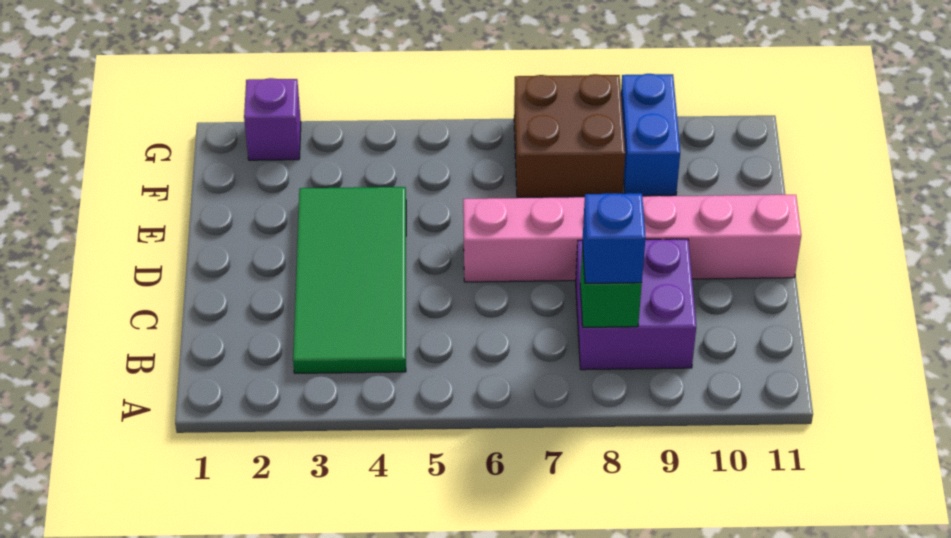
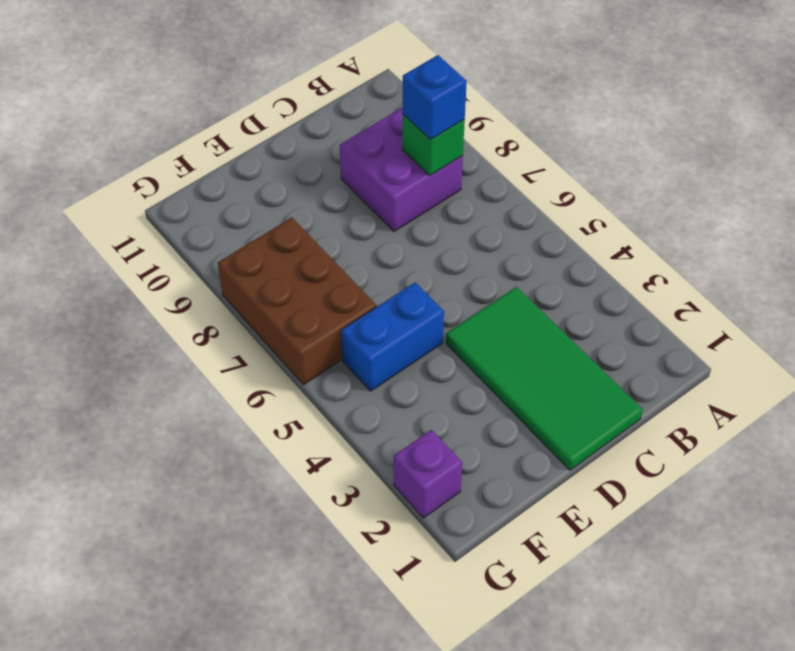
green 2x4 tile [293,187,406,373] -> green 2x4 tile turned to [446,287,643,470]
pink 1x6 brick [463,195,801,282] -> none
brown 2x2 brick [514,74,625,197] -> brown 2x3 brick [218,218,376,385]
blue 1x2 brick [621,74,680,196] -> blue 1x2 brick moved to [341,282,444,391]

